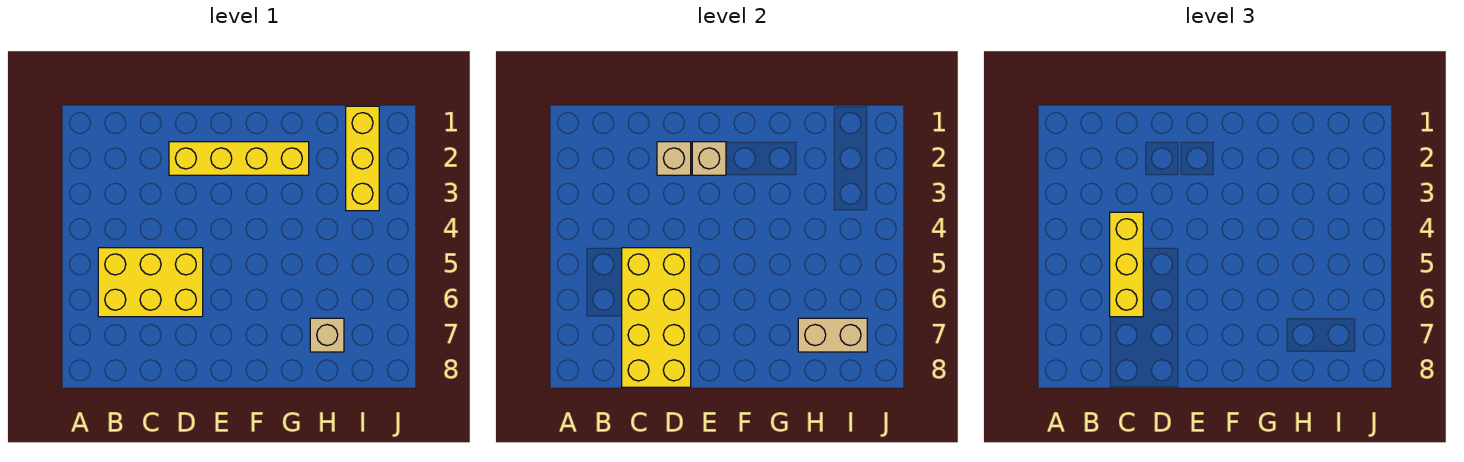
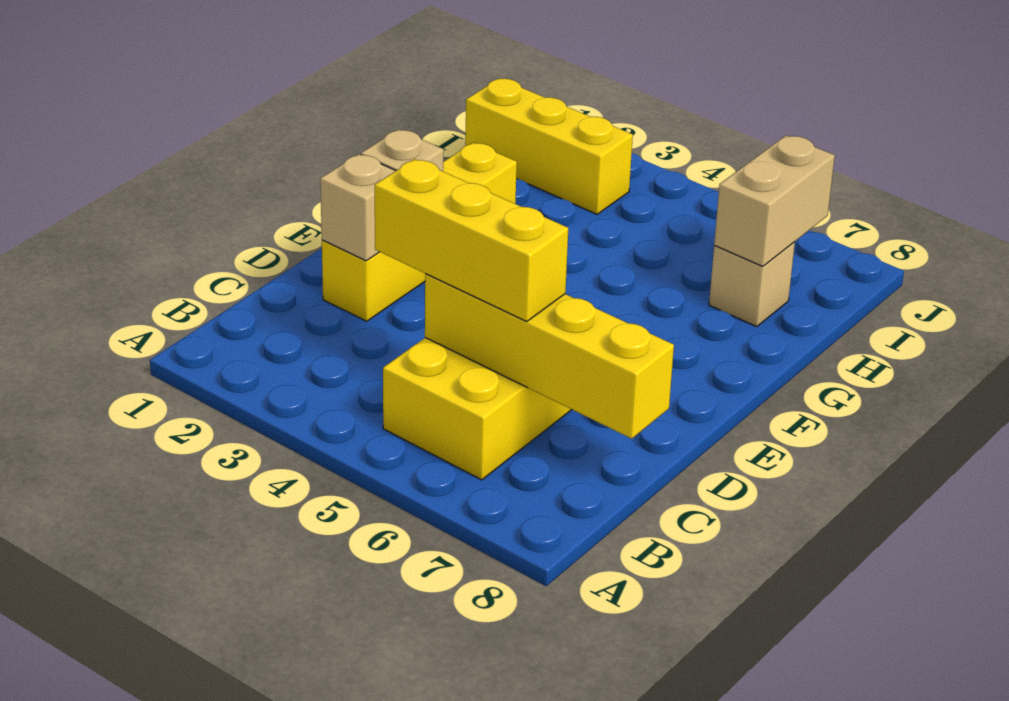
yellow 2x4 brick [622,248,691,387] -> yellow 1x4 brick [425,274,674,439]

